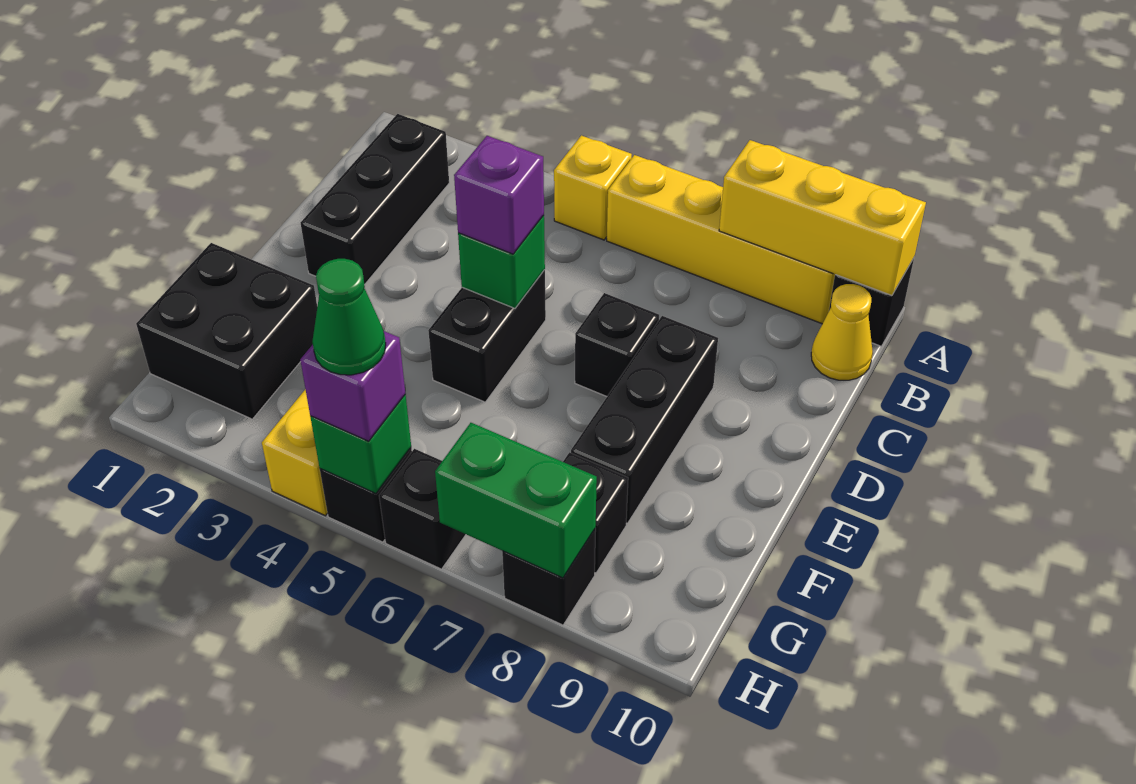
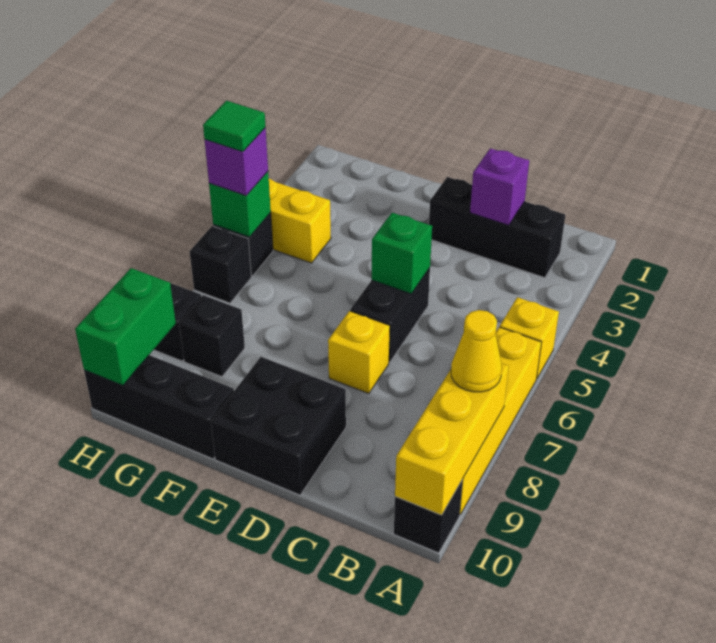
yellow 1x1 cone [811,284,873,380] -> yellow 1x1 cone moved to [451,310,502,392]
black 1x2 brick [428,270,546,402] -> black 1x2 brick turned to [350,268,430,362]
purple 1x1 brick [454,136,544,254] -> purple 1x1 brick moved to [470,148,529,225]
black 1x1 brick [575,293,659,396] -> yellow 1x1 brick [328,311,390,394]
black 1x3 brick [571,316,718,523] -> black 1x3 brick moved to [84,355,234,459]
black 2x2 brick [136,243,317,419] -> black 2x2 brick moved to [211,357,346,495]
green 1x1 cone [312,259,386,375] -> green 1x1 tile [203,101,266,152]
green 1x2 brick [435,423,597,578] -> green 1x2 brick moved to [75,268,176,385]

